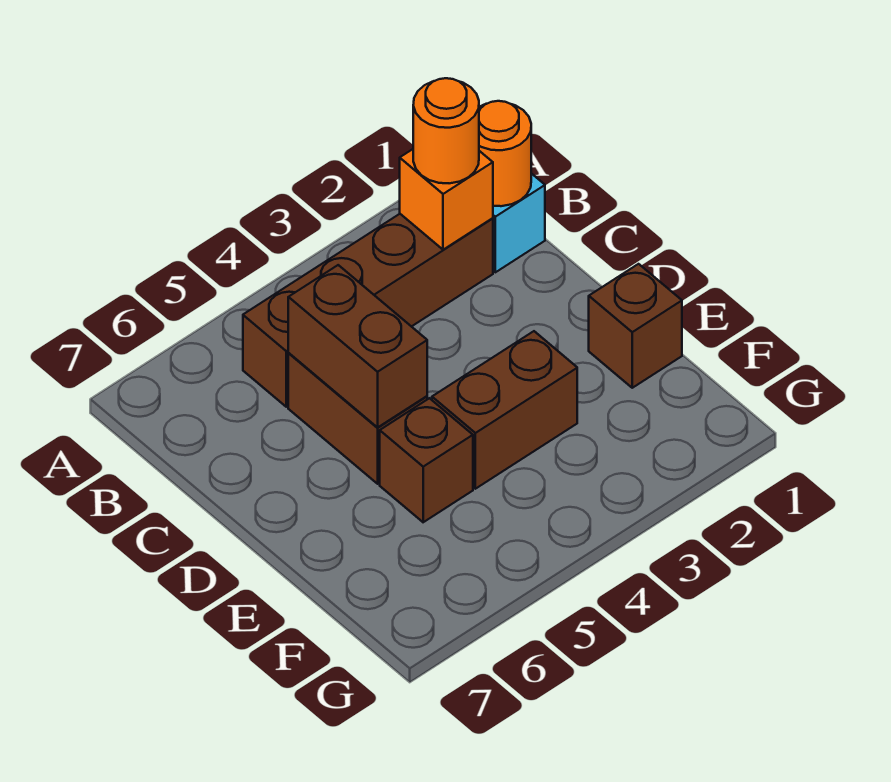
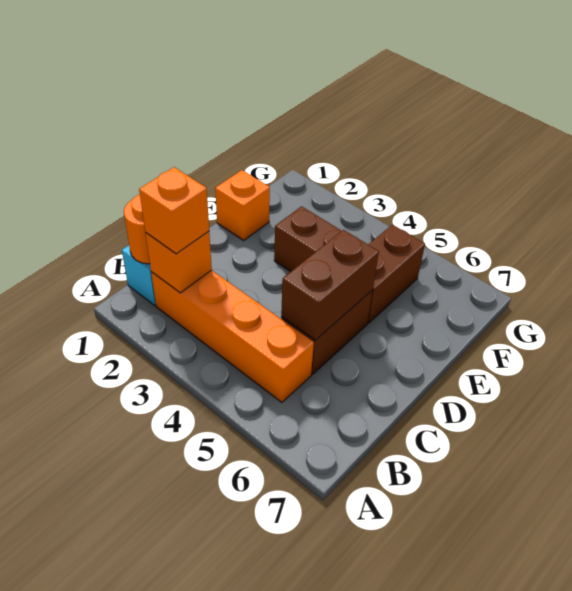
brown 1x4 brick [243,214,493,407] -> orange 1x4 brick [151,270,314,402]
orange 1x1 round brick [413,78,479,183] -> orange 1x1 brick [139,167,209,254]
brown 1x1 brick [589,264,682,388] -> orange 1x1 brick [215,170,270,240]
brown 1x1 brick [380,398,473,522] -> brown 1x2 brick [368,225,425,323]

